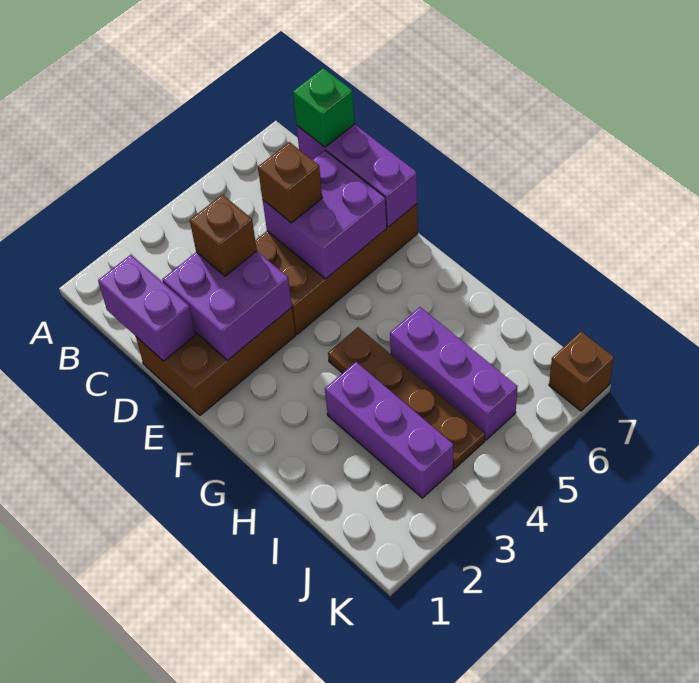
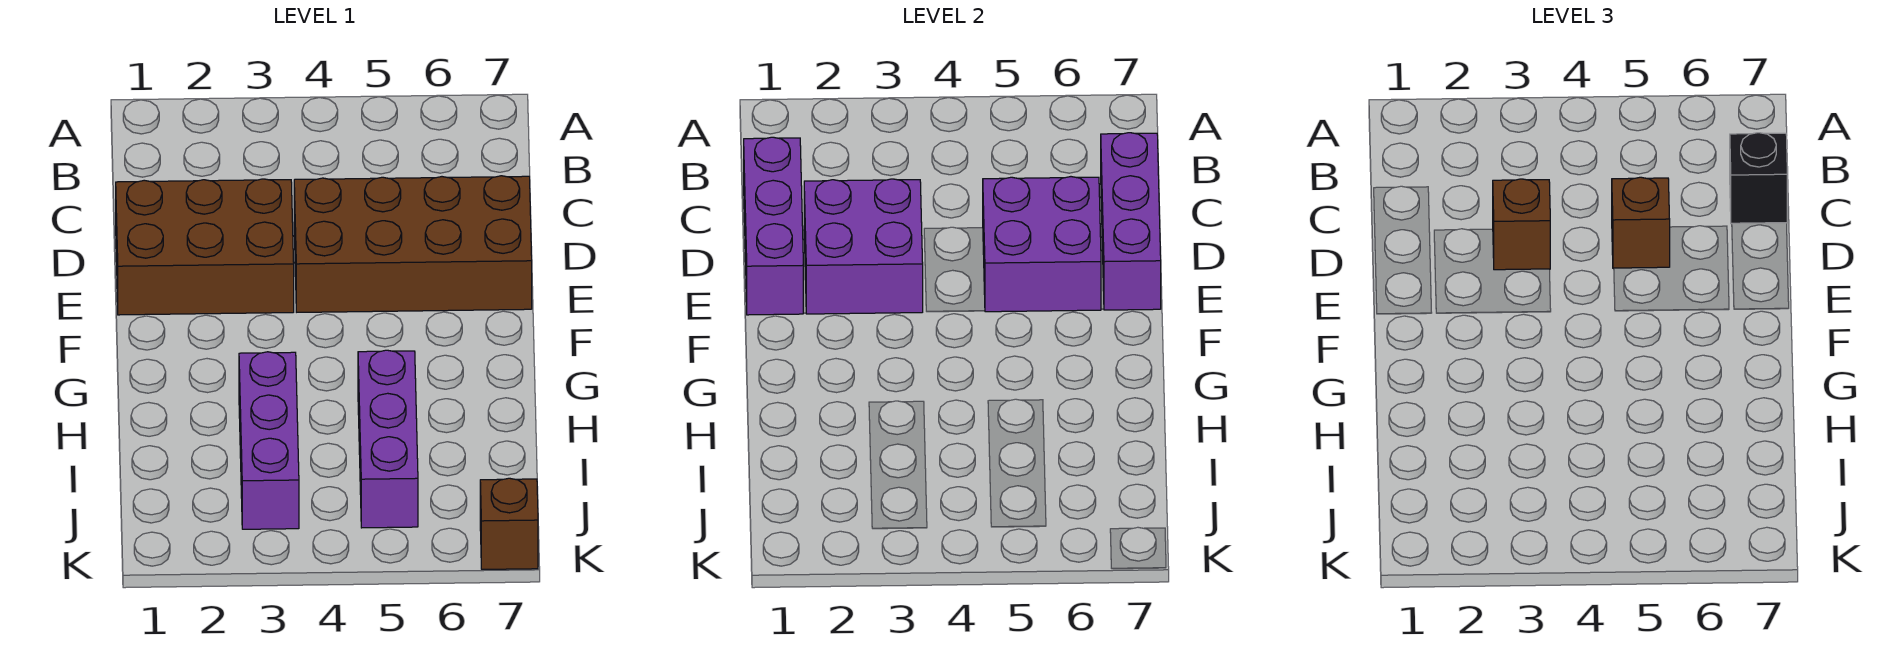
purple 1x2 brick [98,255,196,361] -> purple 1x3 brick [744,137,803,315]
green 1x1 brick [293,68,355,147] -> black 1x1 brick [1730,133,1787,224]
brown 1x4 plate [328,327,485,469] -> none

